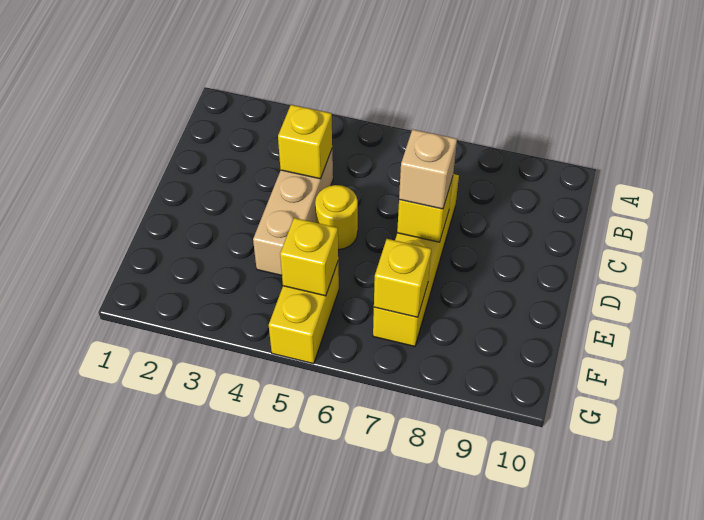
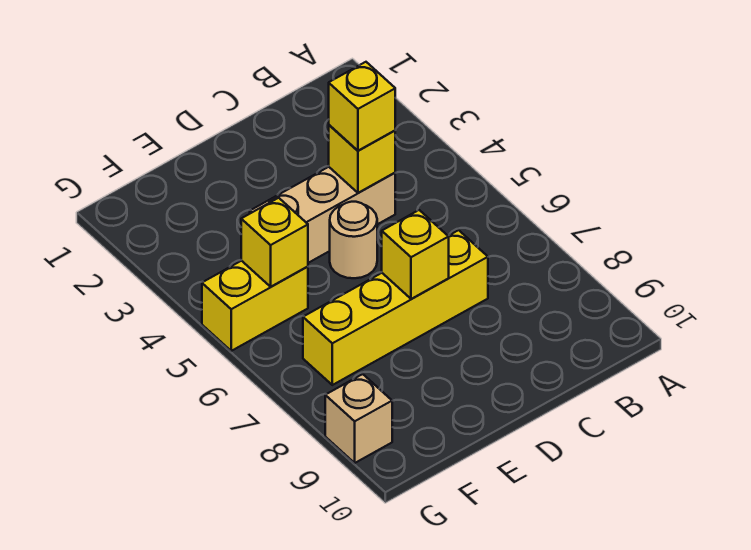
yellow 1x1 round brick [315,185,358,250] -> tan 1x1 round brick [330,202,377,278]
tan 1x1 brick [399,129,457,209] -> tan 1x1 brick moved to [325,374,392,463]
yellow 1x1 brick [374,239,431,317] -> yellow 1x1 brick moved to [329,62,395,151]

